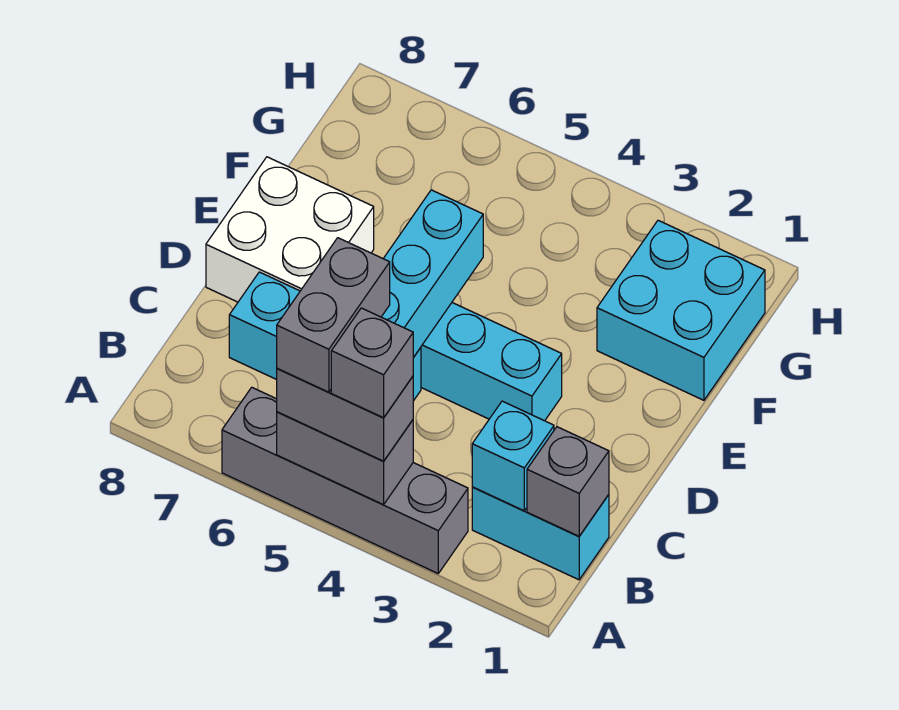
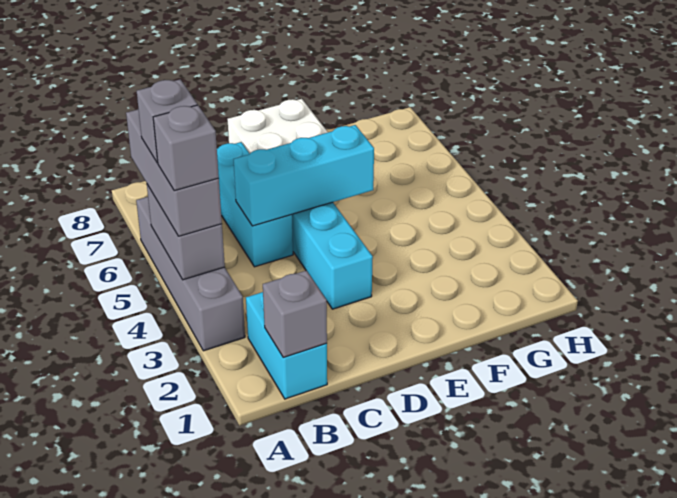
grey 1x2 brick [277,368,413,461] -> grey 1x3 brick [126,109,222,236]
grey 1x2 brick [277,238,390,392] -> grey 1x1 brick [137,79,197,163]
cyan 1x1 brick [472,401,554,511] -> none
cyan 2x2 brick [597,220,765,400] -> none

